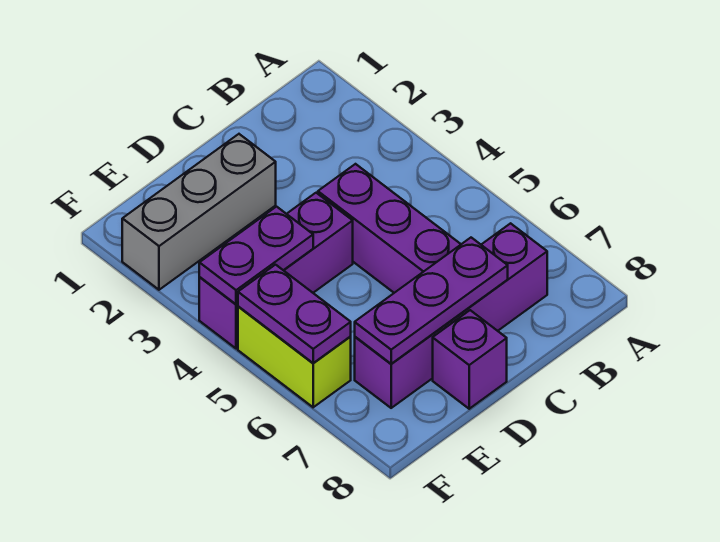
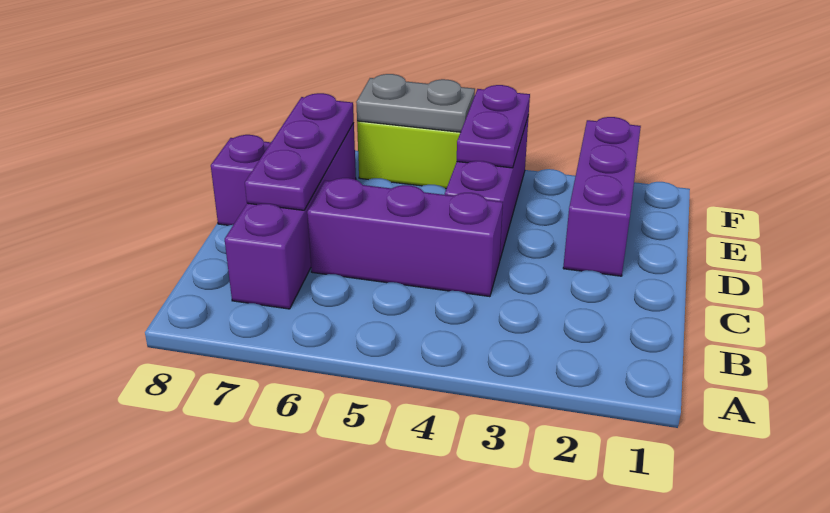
grey 1x3 brick [122,134,276,290] -> purple 1x3 brick [563,117,641,276]
purple 1x2 plate [238,265,351,363] -> grey 1x2 plate [356,74,475,132]

